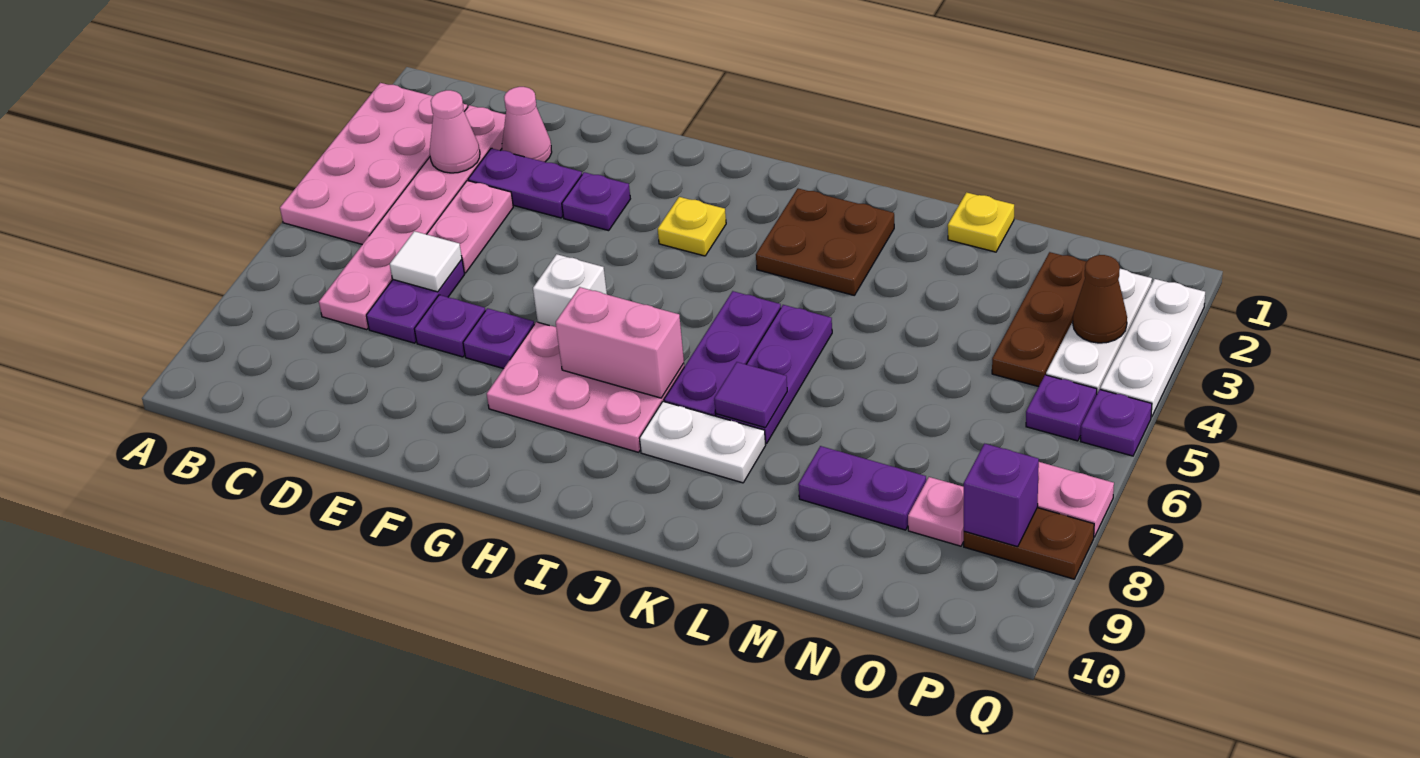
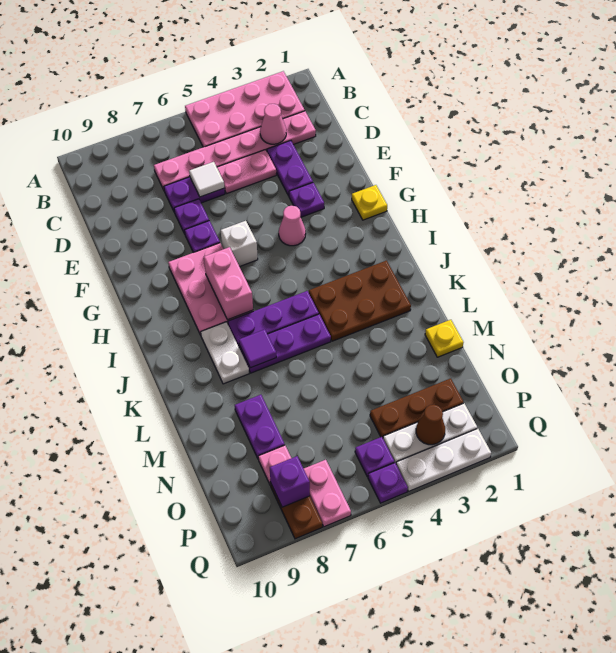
pink 1x1 cone [502,87,552,162] -> pink 1x1 cone moved to [279,206,306,246]
yellow 1x1 plate [658,197,726,256] -> yellow 1x1 plate moved to [352,185,387,220]
brown 2x2 plate [756,189,894,295] -> brown 2x3 plate [309,261,411,341]

